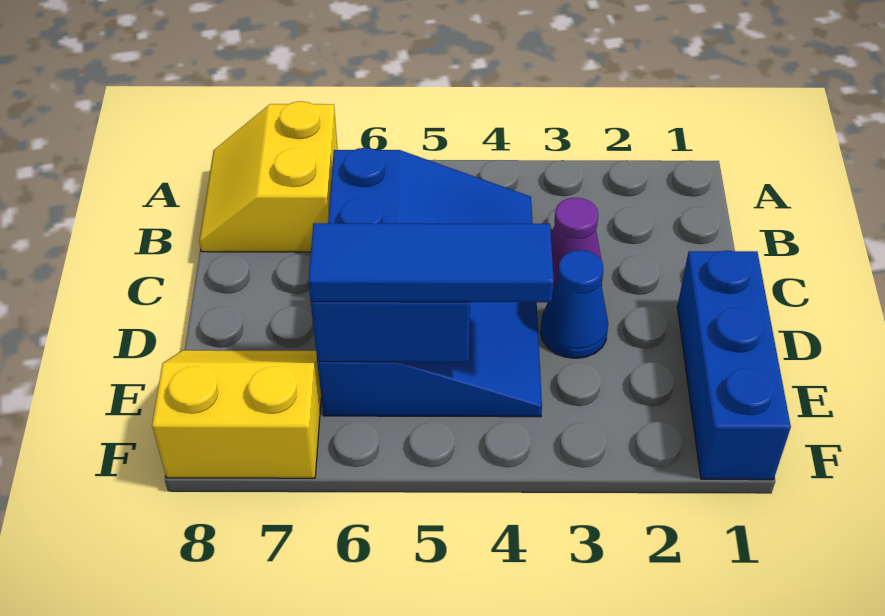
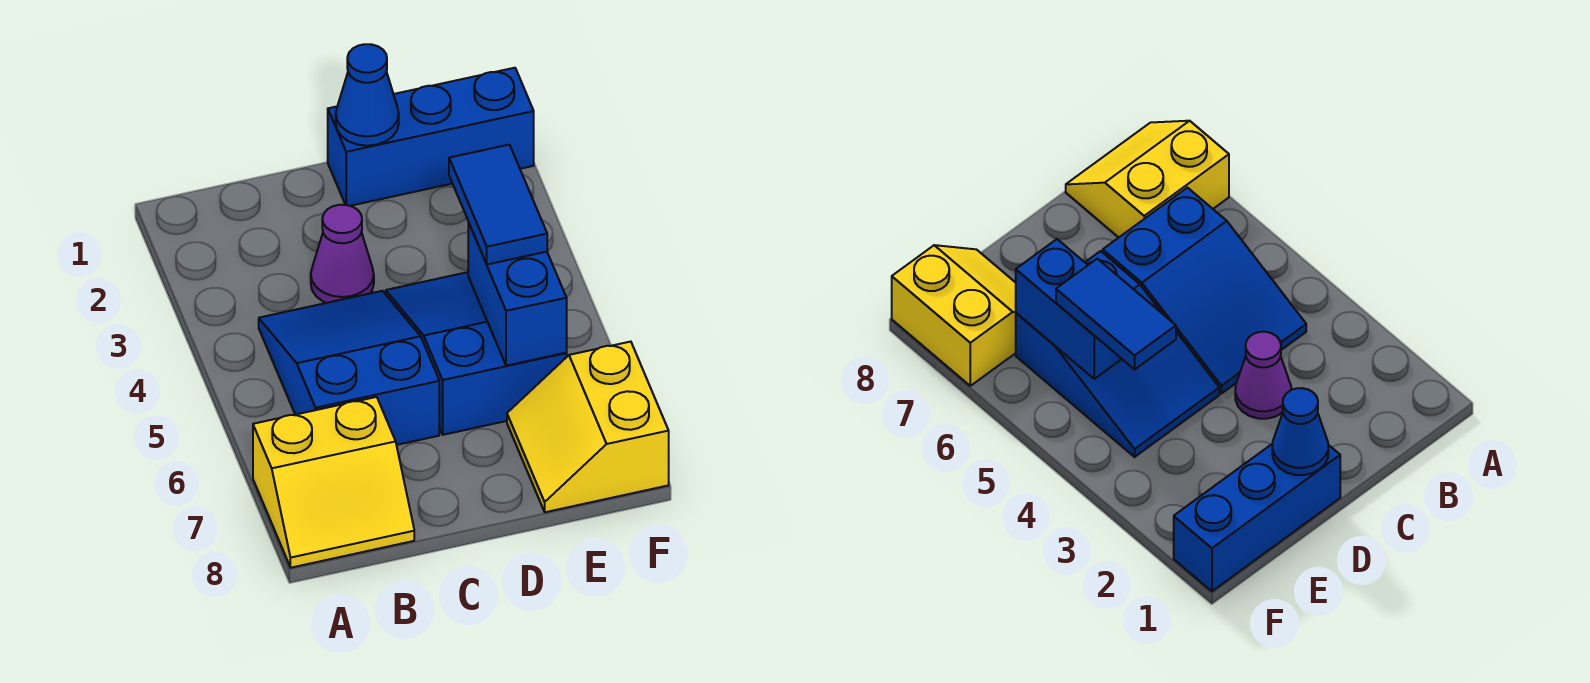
blue 1x1 cone [540,250,608,358] -> blue 1x1 cone moved to [336,44,399,146]
blue 1x3 tile [308,223,554,302] -> blue 1x2 tile [449,145,547,265]

